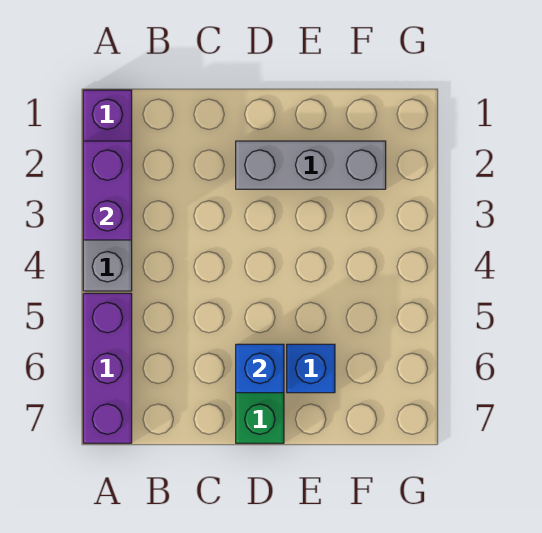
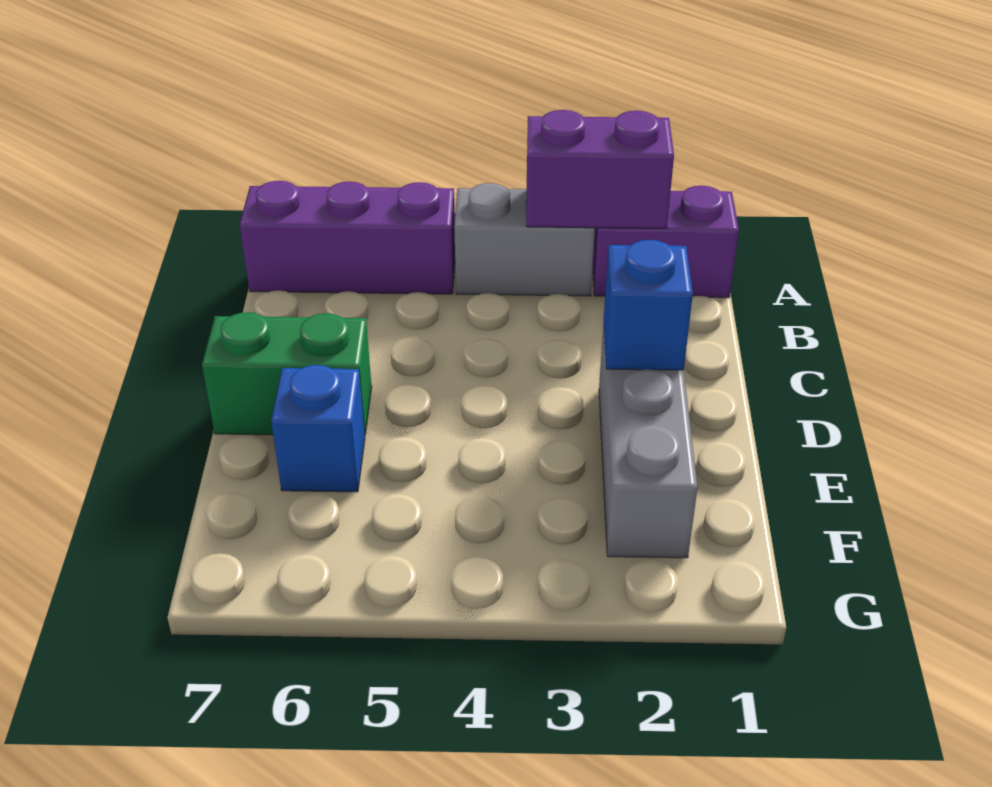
blue 1x1 brick [236,344,284,393] -> blue 1x1 brick moved to [604,240,693,370]

